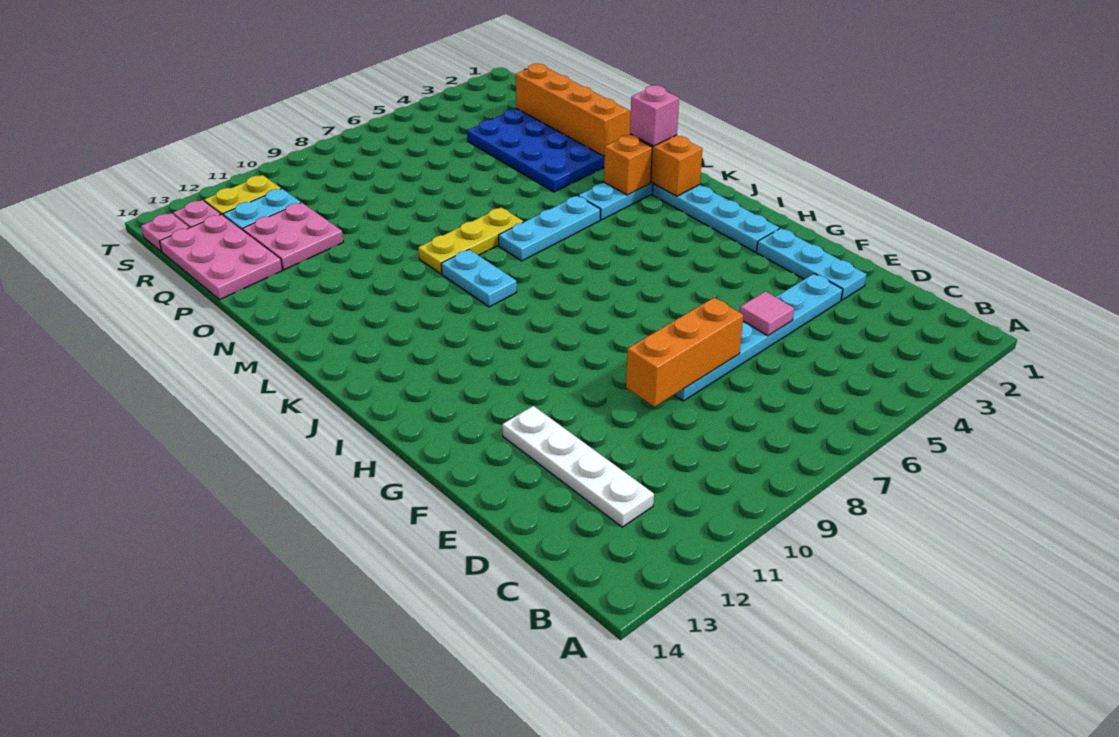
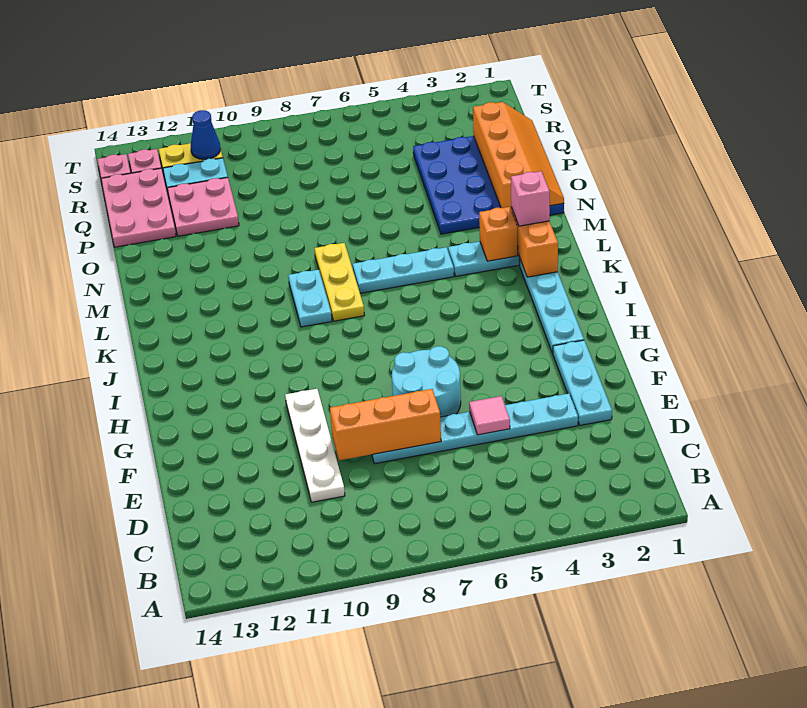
white 1x4 plate [502,406,654,527] -> white 1x4 plate moved to [285,389,345,502]
none -> cyan 2x2 round brick [392,346,461,417]
yellow 1x3 plate [418,207,523,274] -> yellow 1x3 plate turned to [314,243,365,321]
none -> blue 1x1 cone [191,110,220,159]

